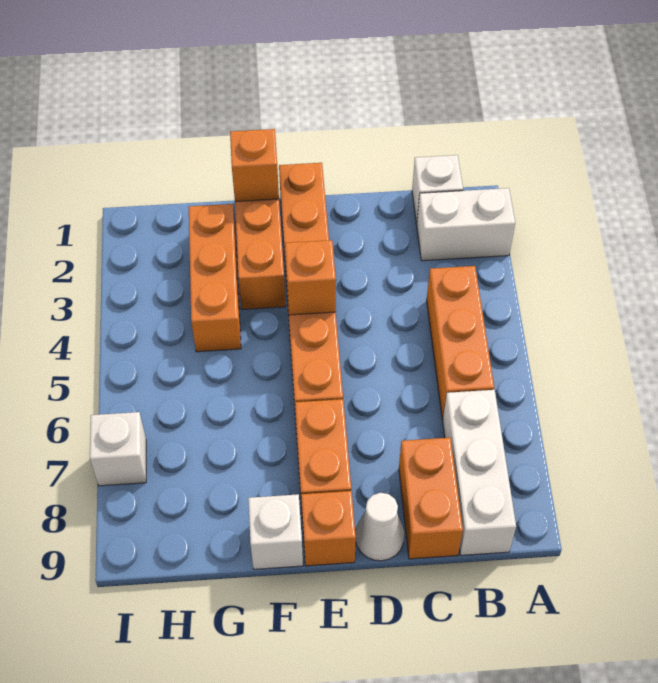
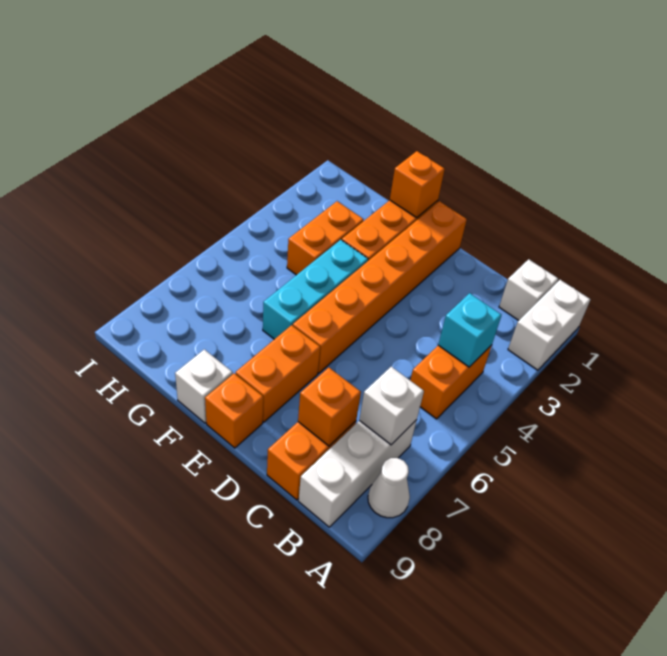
white 1x2 brick [417,188,515,261] -> white 1x2 brick turned to [508,280,591,370]
orange 1x3 brick [427,266,494,419] -> orange 1x2 brick [410,345,492,419]
none -> cyan 1x1 brick [438,293,502,367]
white 1x1 cone [355,493,404,561] -> white 1x1 cone moved to [368,458,410,518]
orange 1x1 brick [285,240,336,315] -> orange 1x1 brick moved to [298,368,361,446]
none -> cyan 1x3 brick [263,240,368,339]
orange 1x3 brick [189,204,241,352] -> orange 1x2 brick [287,201,364,275]
white 1x1 brick [90,412,146,486] -> white 1x1 brick moved to [359,367,424,445]

